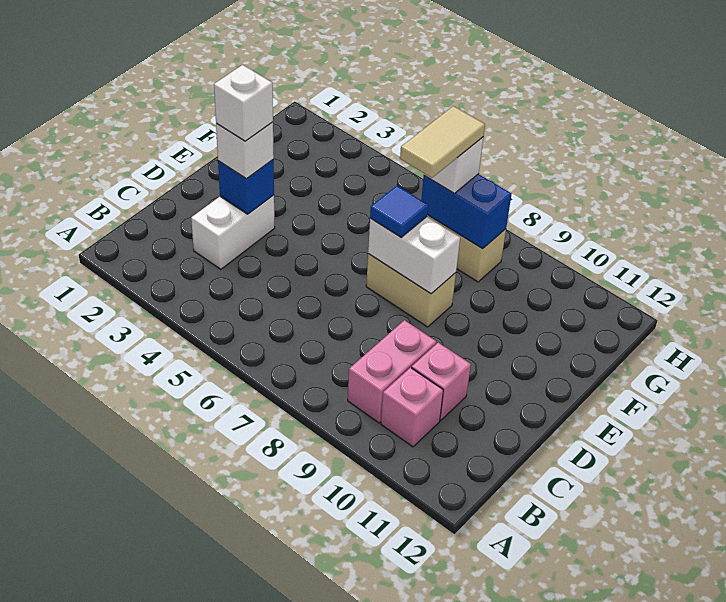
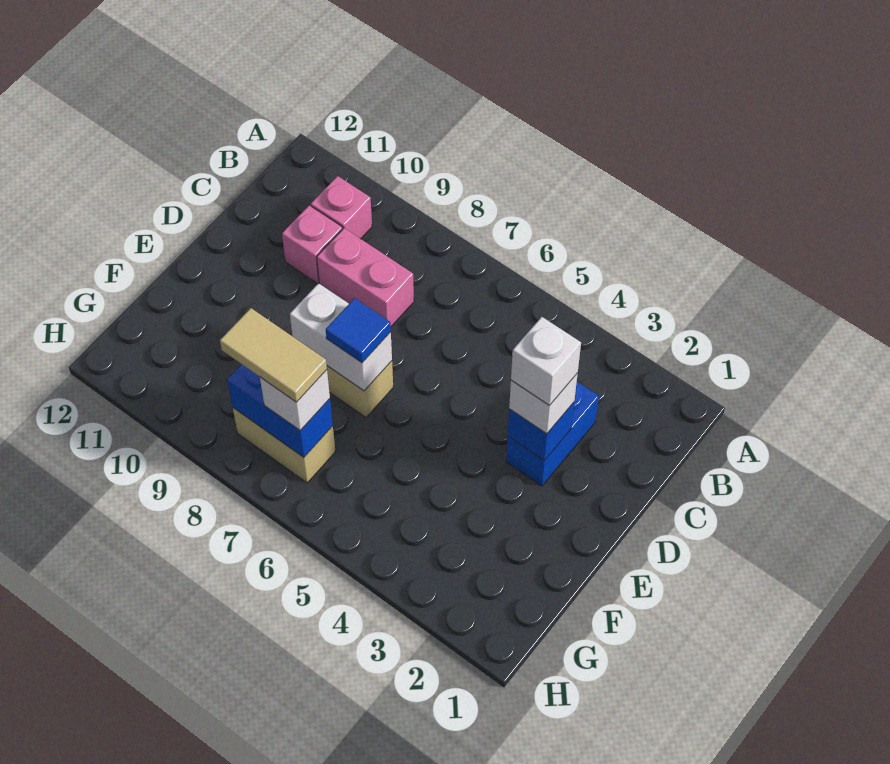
pink 1x2 brick [348,320,436,423] -> pink 1x2 brick turned to [317,228,414,326]
white 1x2 brick [191,195,275,269] -> blue 1x2 brick [506,382,599,486]
tan 1x2 tile [400,106,485,178] -> tan 1x2 tile turned to [220,308,327,402]

